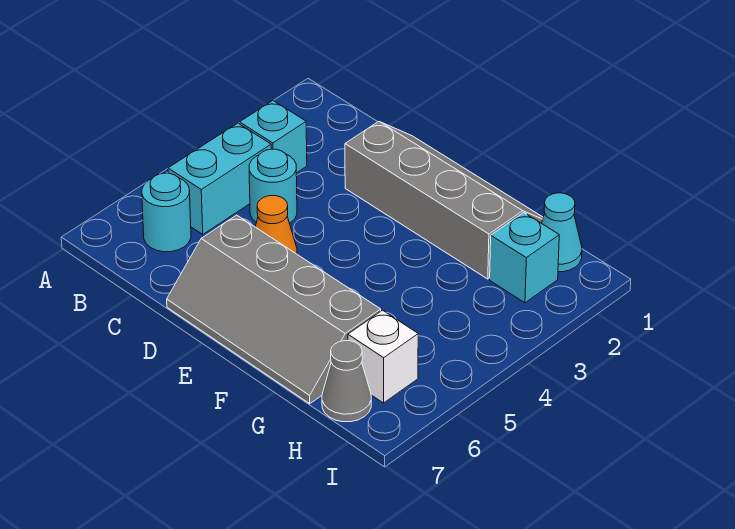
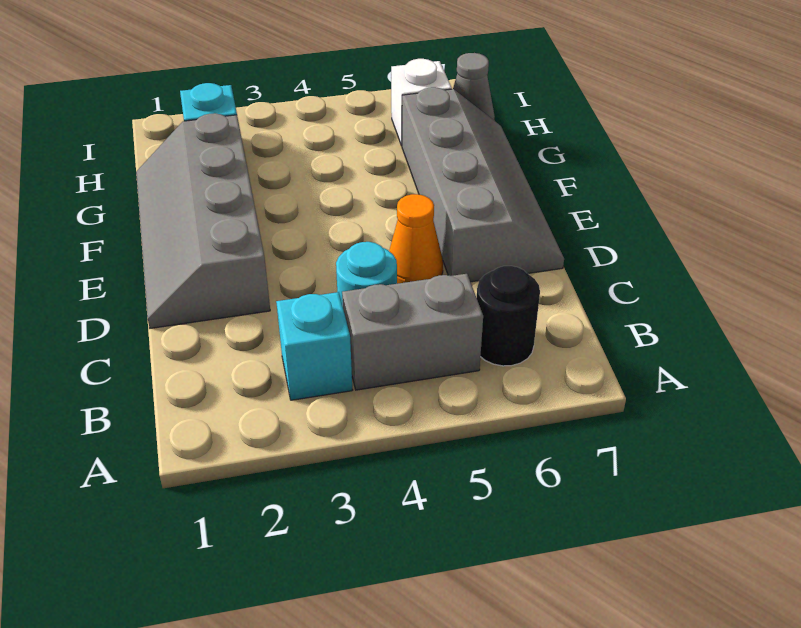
cyan 1x2 brick [168,123,271,234] -> grey 1x2 brick [342,274,483,390]
cyan 1x1 round brick [142,173,191,252] -> black 1x1 round brick [477,266,540,366]
cyan 1x1 cone [542,193,582,272] -> none

